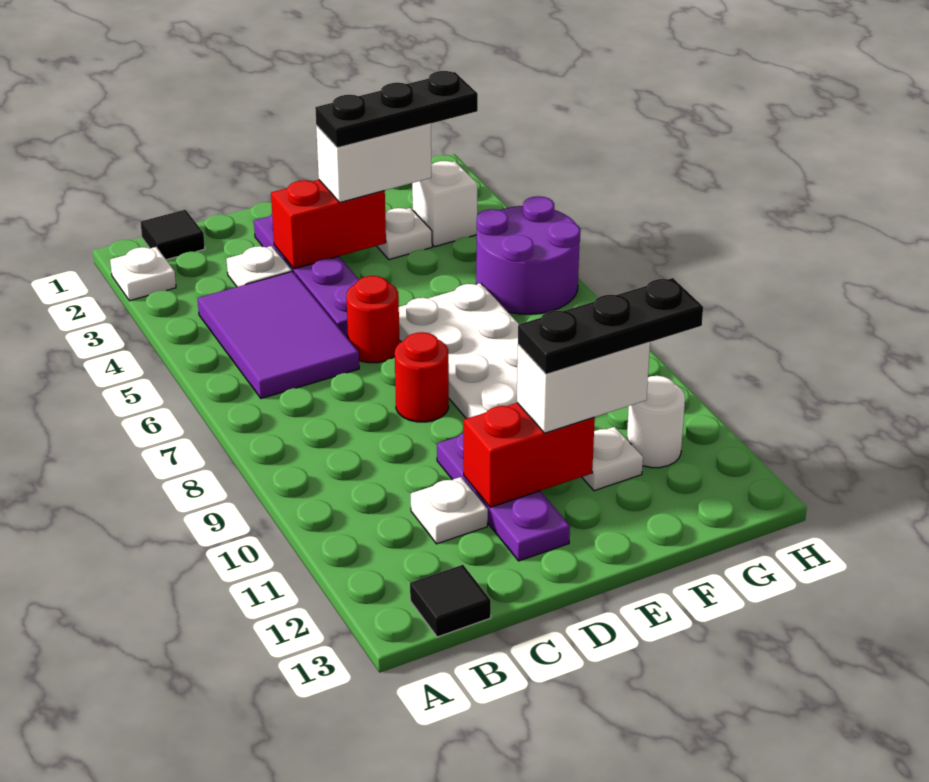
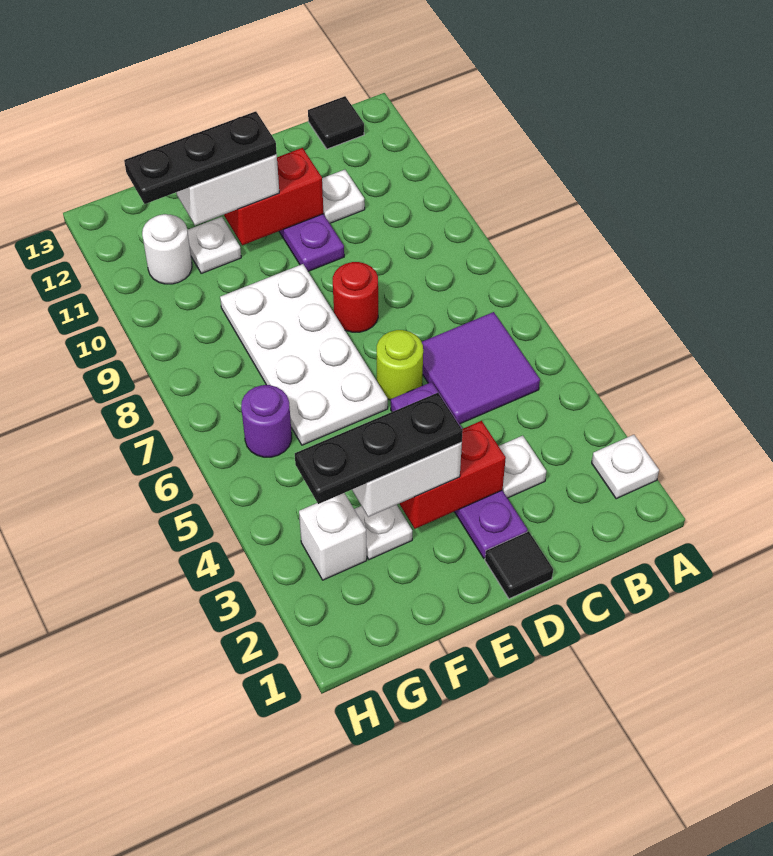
black 1x1 tile [140,210,205,260] -> black 1x1 tile moved to [485,531,553,599]
purple 2x3 tile [198,271,359,399] -> purple 2x2 tile [422,312,540,424]
red 1x1 round brick [346,276,399,363] -> lime 1x1 round brick [377,330,423,400]
purple 2x2 round brick [476,196,580,314] -> purple 1x1 round brick [241,385,292,457]

